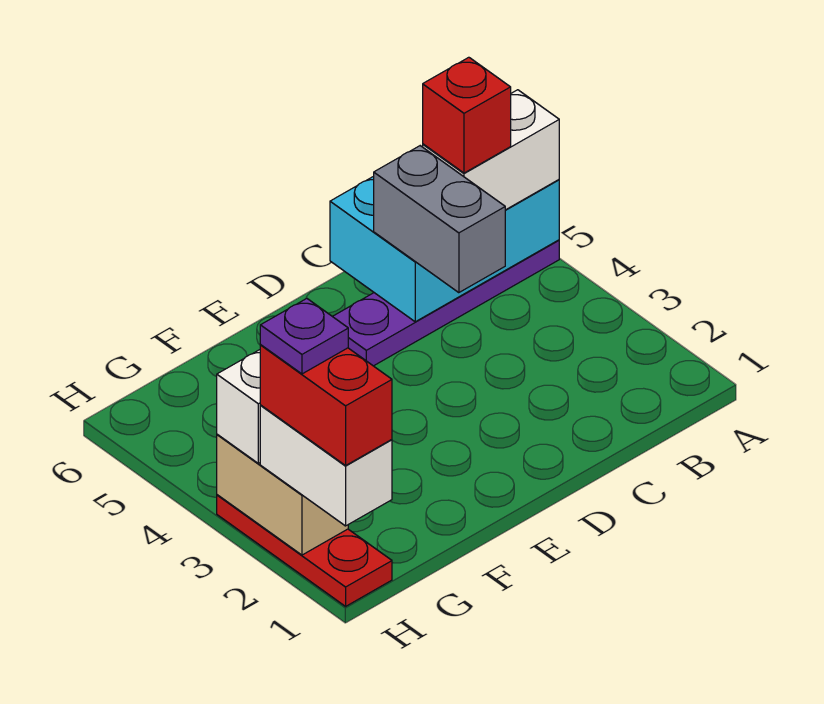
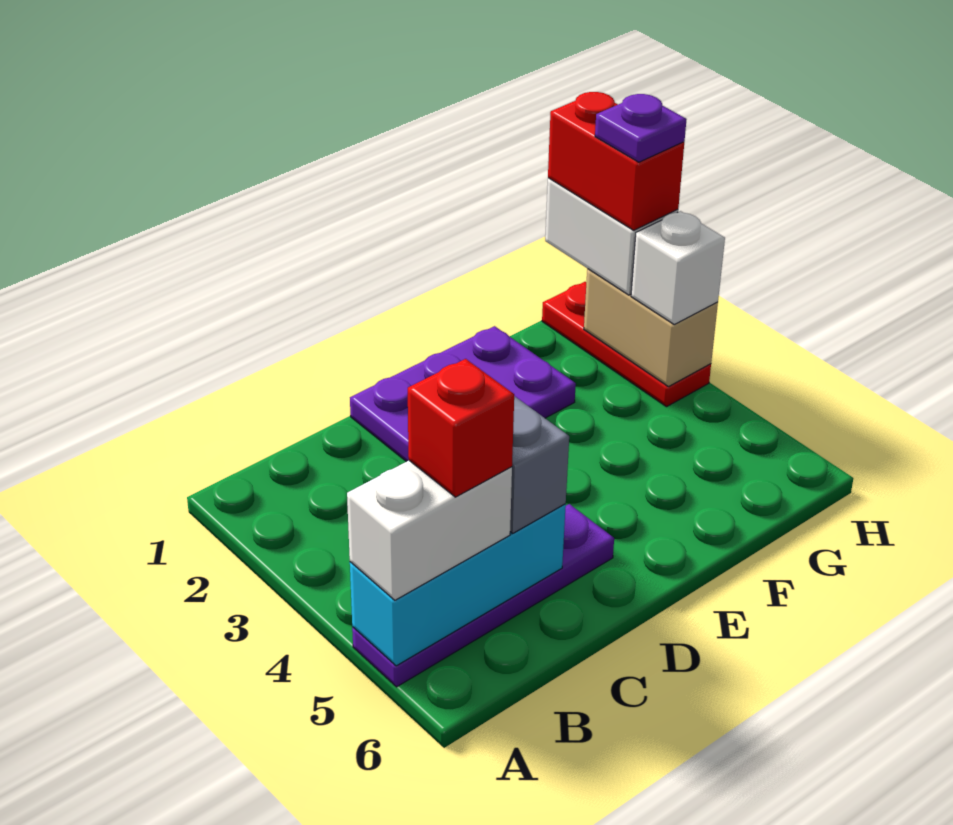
cyan 2x3 brick [330,176,559,322] -> cyan 1x3 brick [350,504,566,666]
none -> purple 2x3 plate [350,326,576,462]

